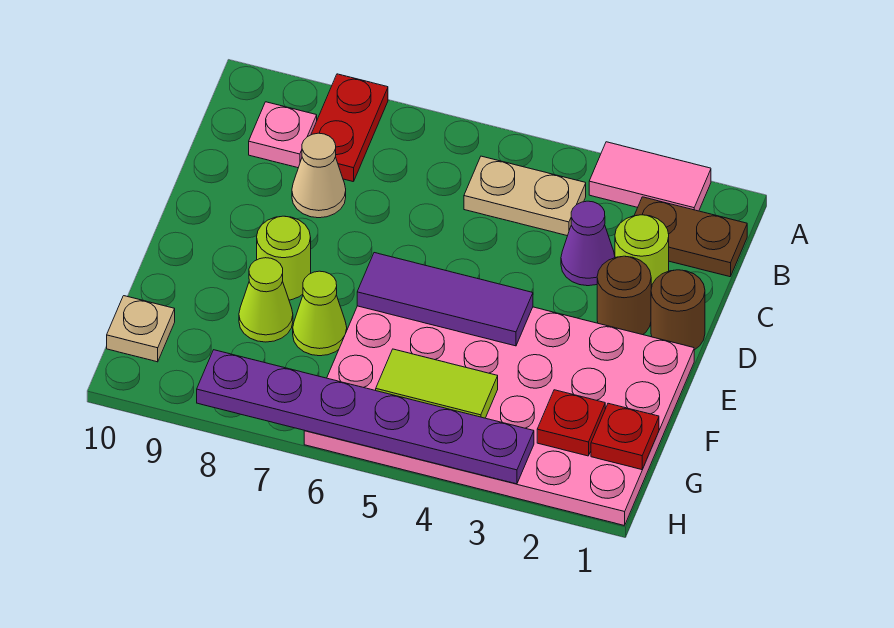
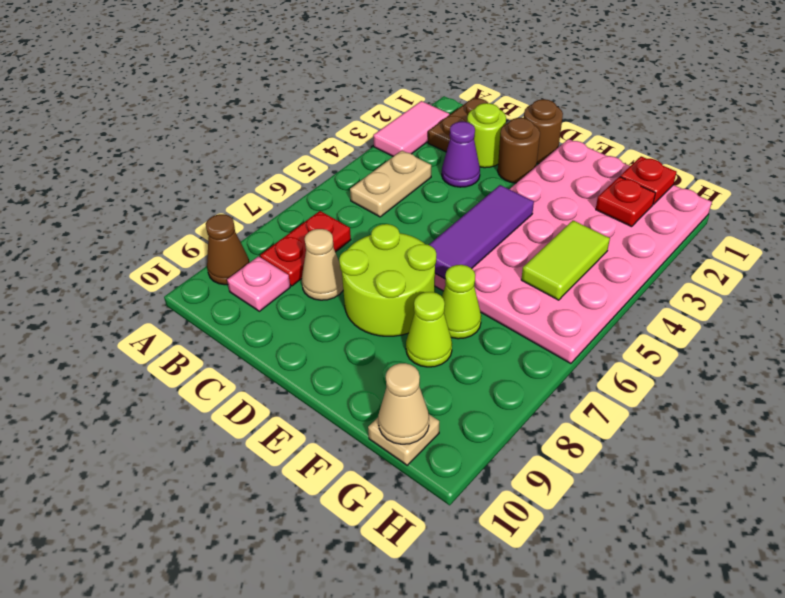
red 1x2 plate [311,74,388,182] -> red 1x2 plate turned to [260,211,351,286]
none -> brown 1x1 cone [206,214,250,285]
lime 1x1 round brick [257,216,311,300] -> lime 2x2 round brick [339,224,436,336]
none -> tan 1x1 cone [378,363,429,444]
purple 1x6 plate [197,350,534,484] -> none

